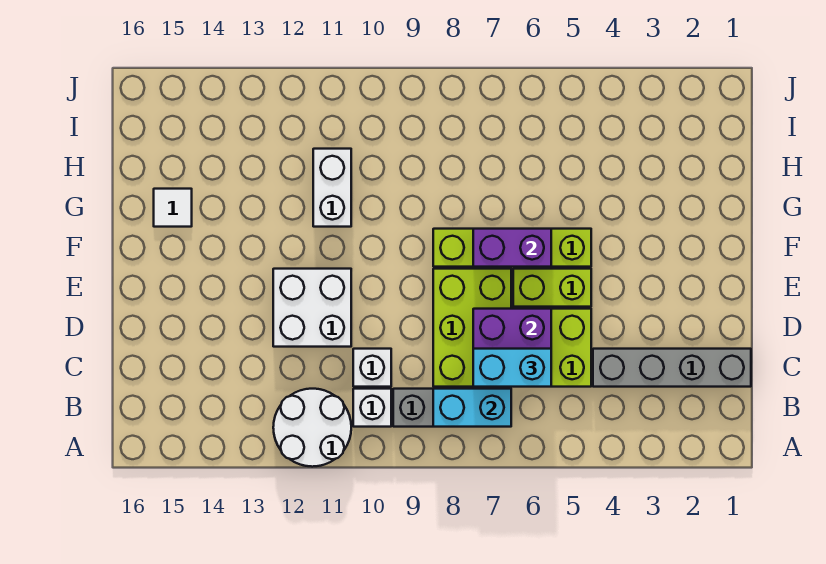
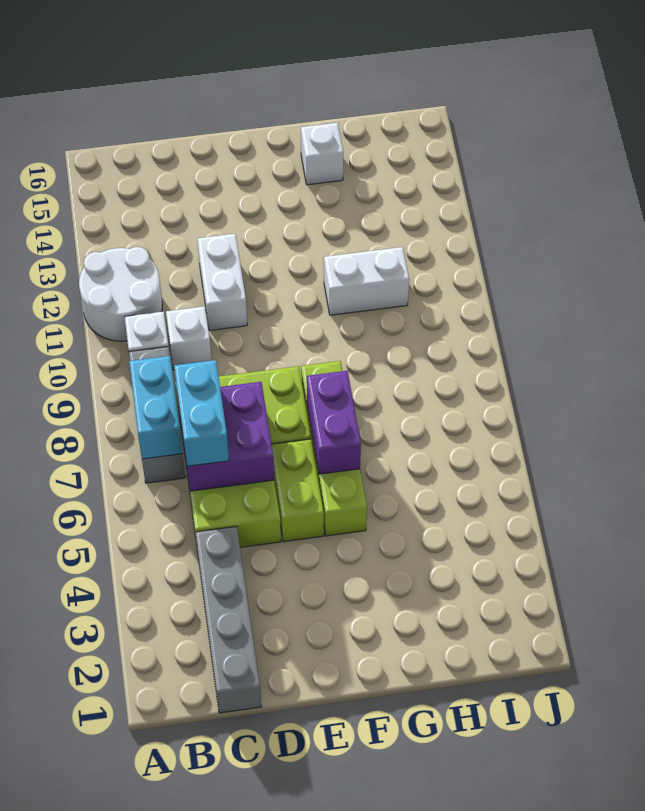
white 2x2 brick [273,269,351,347] -> white 1x2 brick [197,234,247,331]
white 1x1 tile [154,189,192,227] -> white 1x1 brick [301,123,343,185]

